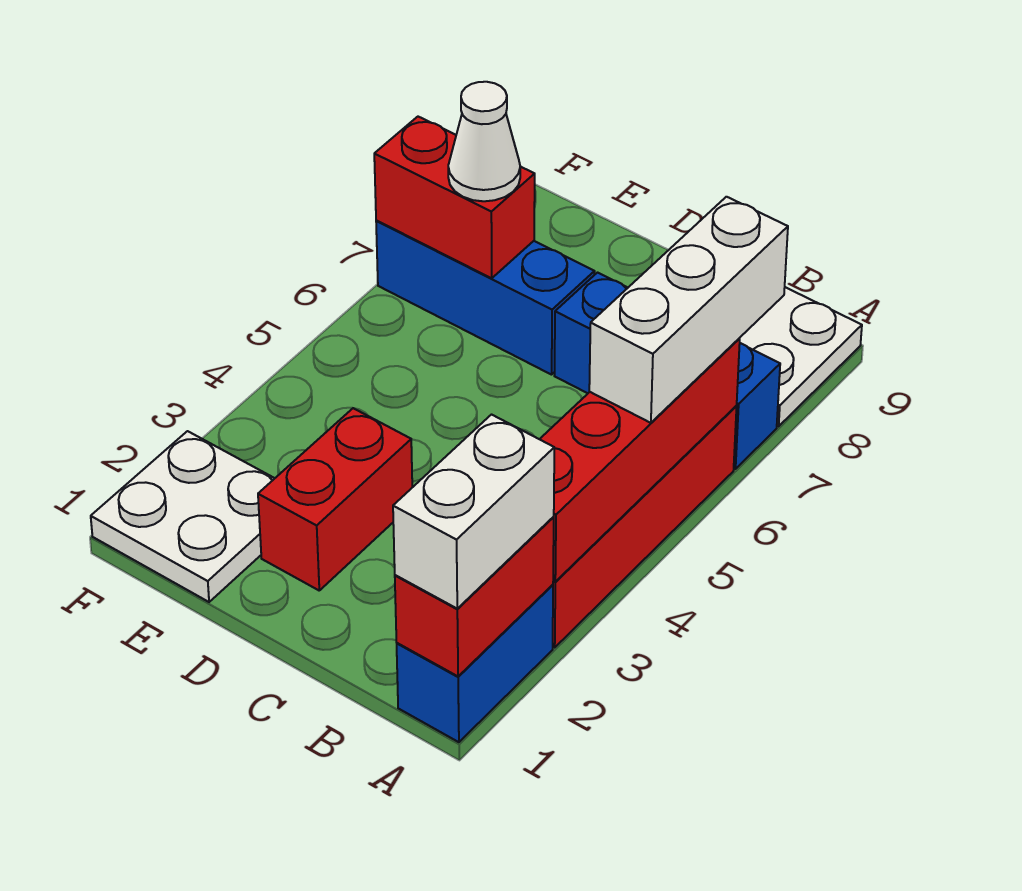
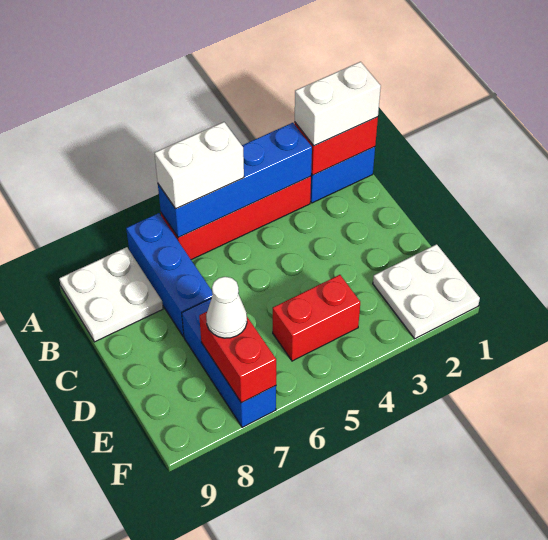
red 1x4 brick [540,339,740,582] -> blue 1x4 brick [158,123,312,238]
white 1x3 brick [589,197,788,423] -> white 1x2 brick [155,122,244,209]
red 1x2 brick [258,408,412,590] -> red 1x2 brick moved to [273,275,360,361]

